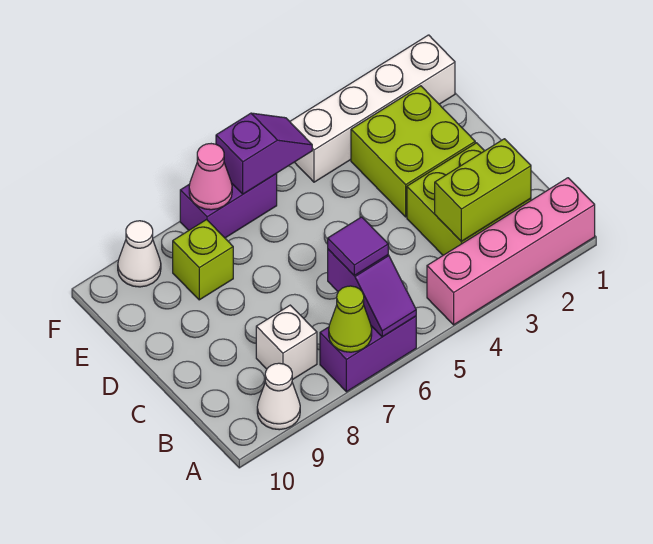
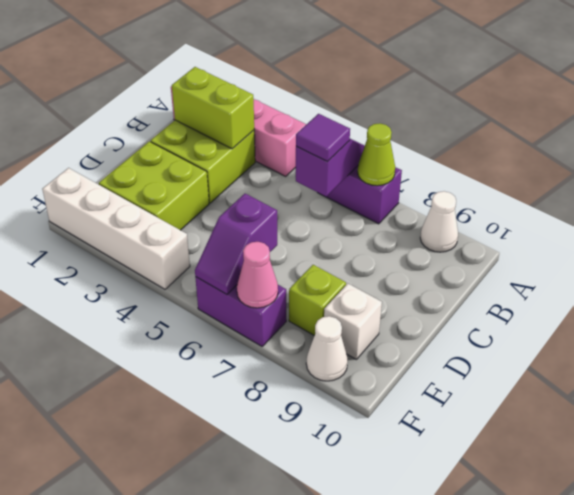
white 1x1 brick [256,305,317,380] -> white 1x1 brick moved to [324,284,382,360]
purple 1x2 slope [216,113,312,194] -> purple 1x2 slope turned to [195,194,277,294]

